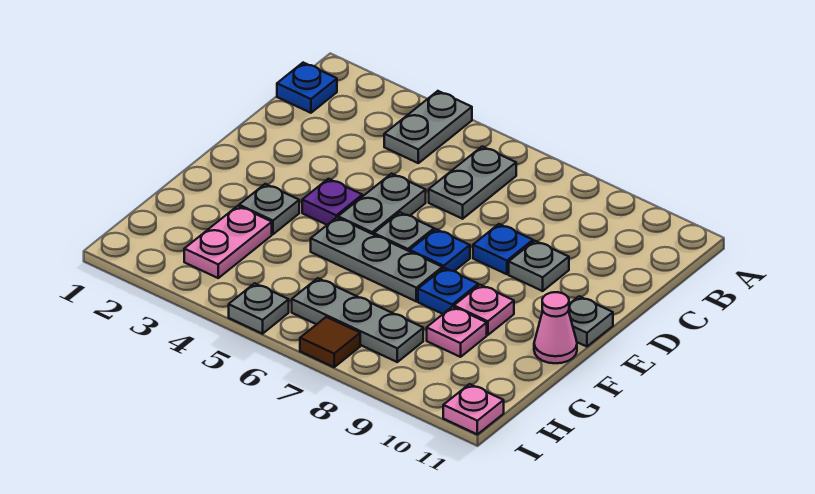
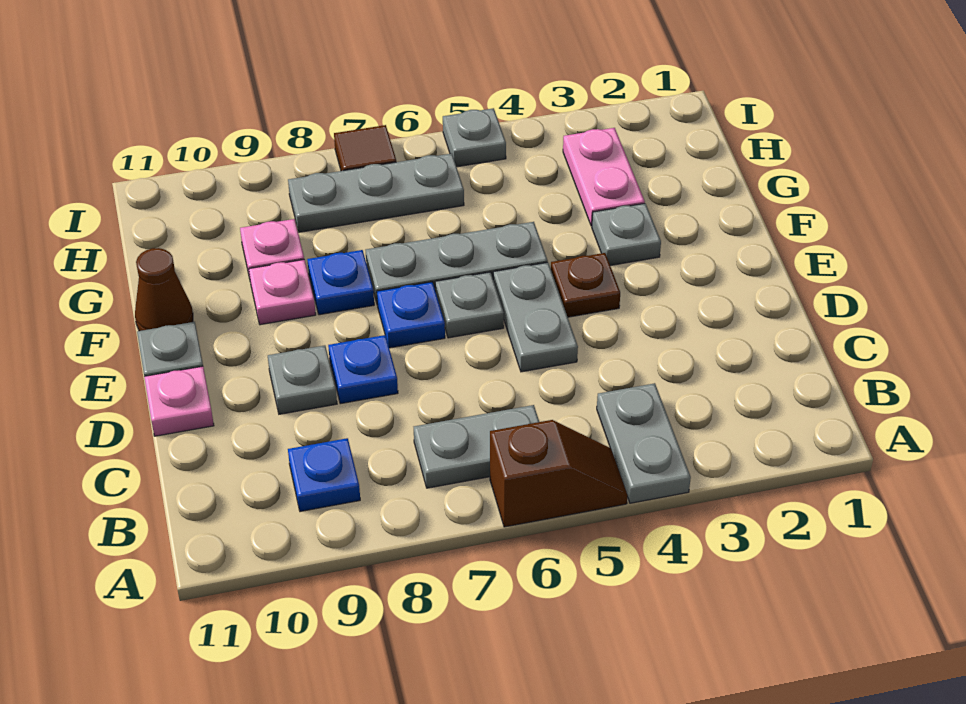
none -> brown 1x2 slope [490,420,628,527]
blue 1x1 plate [277,63,337,113] -> blue 1x1 plate moved to [288,438,360,512]
grey 1x2 plate [429,147,516,219] -> grey 1x2 plate turned to [414,405,539,488]
purple 1x1 plate [302,179,362,225] -> brown 1x1 plate [551,253,620,317]
pink 1x1 cone [534,292,577,363] -> brown 1x1 cone [135,248,193,331]
pink 1x1 plate [443,384,504,434] -> pink 1x1 plate moved to [144,366,214,436]

